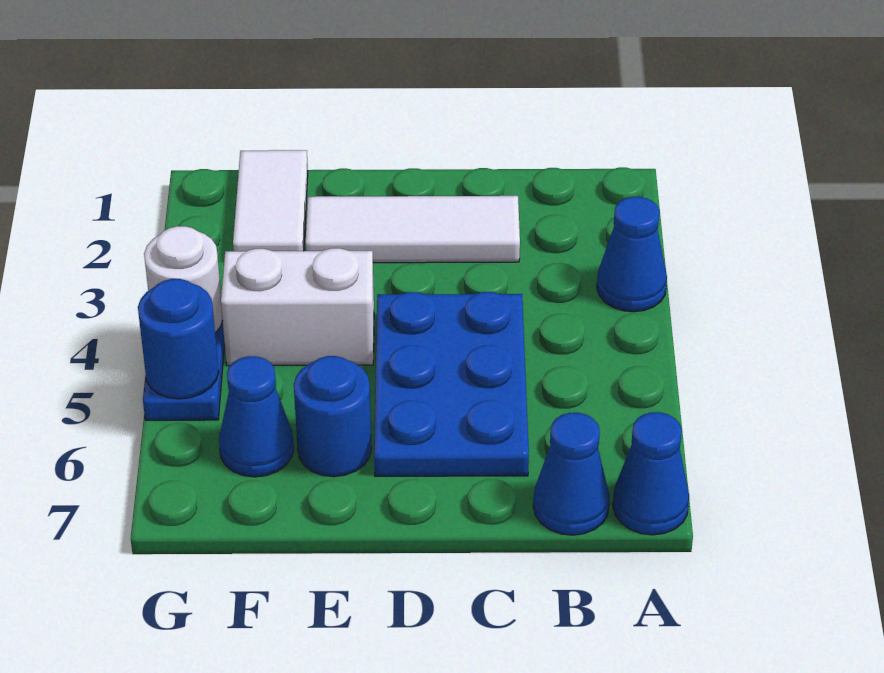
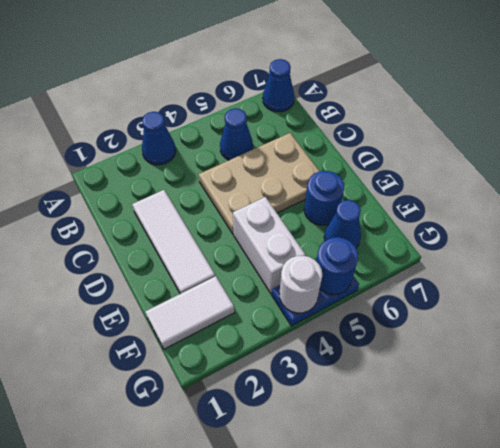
blue 1x1 cone [533,413,609,535] -> blue 1x1 cone moved to [220,108,253,160]
blue 2x3 plate [374,292,529,476] -> tan 2x3 plate [199,133,320,234]

